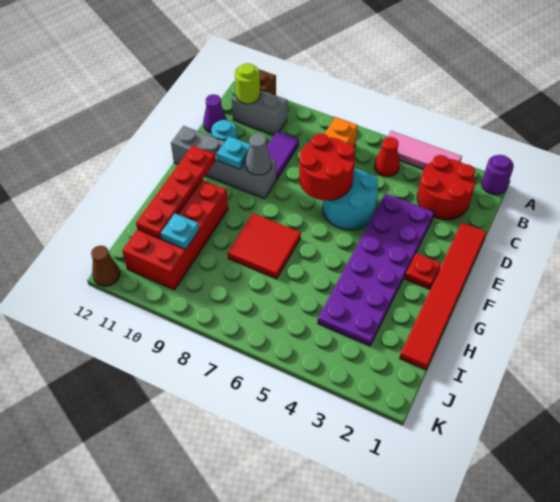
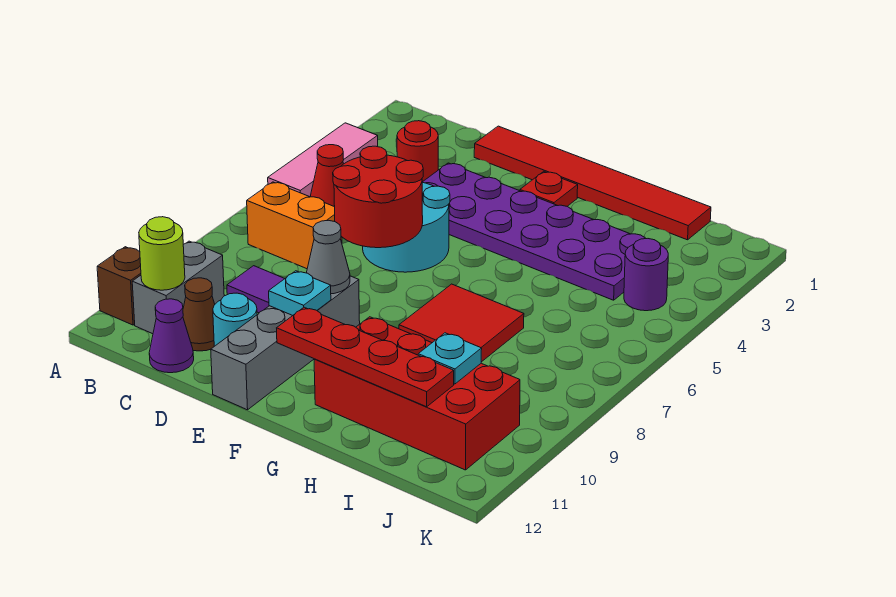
purple 1x1 round brick [482,155,514,195] -> purple 1x1 round brick moved to [624,239,668,311]
red 2x2 round brick [417,155,475,220] -> red 1x1 round brick [397,121,438,182]
brown 1x1 cone [91,246,120,286] -> brown 1x1 cone moved to [183,278,215,351]

